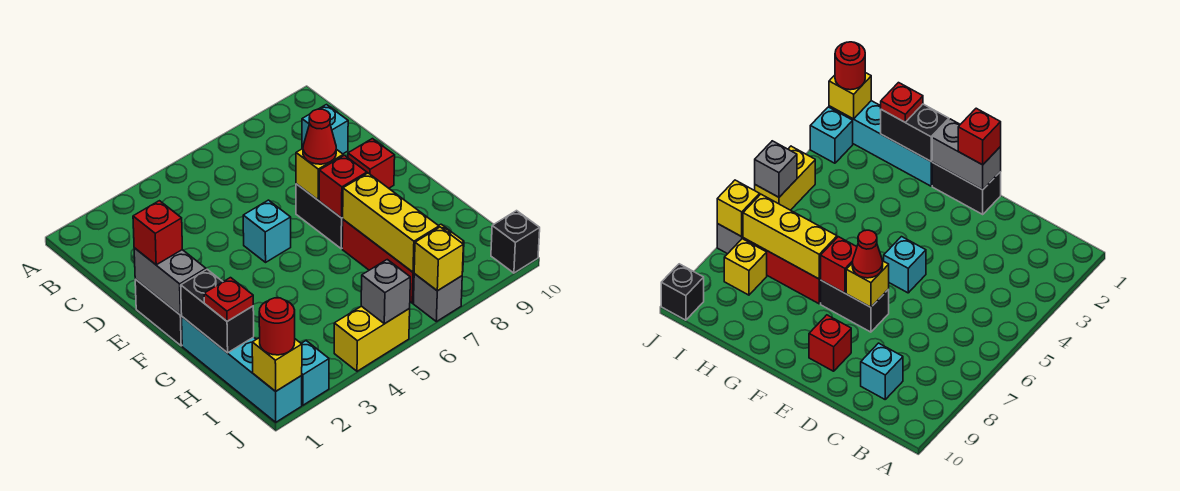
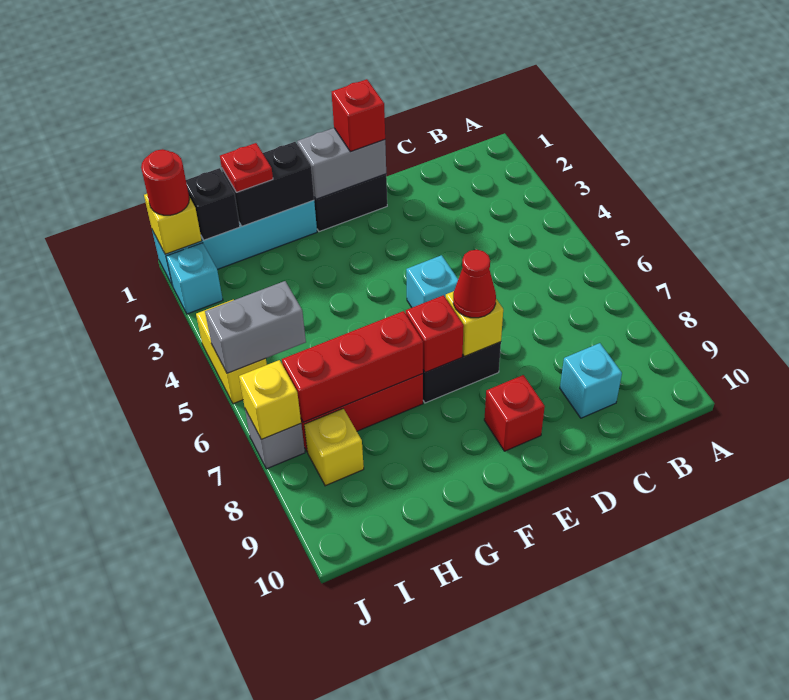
yellow 1x3 brick [342,173,439,272] -> red 1x3 brick [282,311,423,422]
grey 1x1 brick [361,260,410,324] -> grey 1x2 brick [205,281,306,373]
black 1x1 brick [491,211,540,273] -> black 1x1 brick moved to [186,168,240,240]

